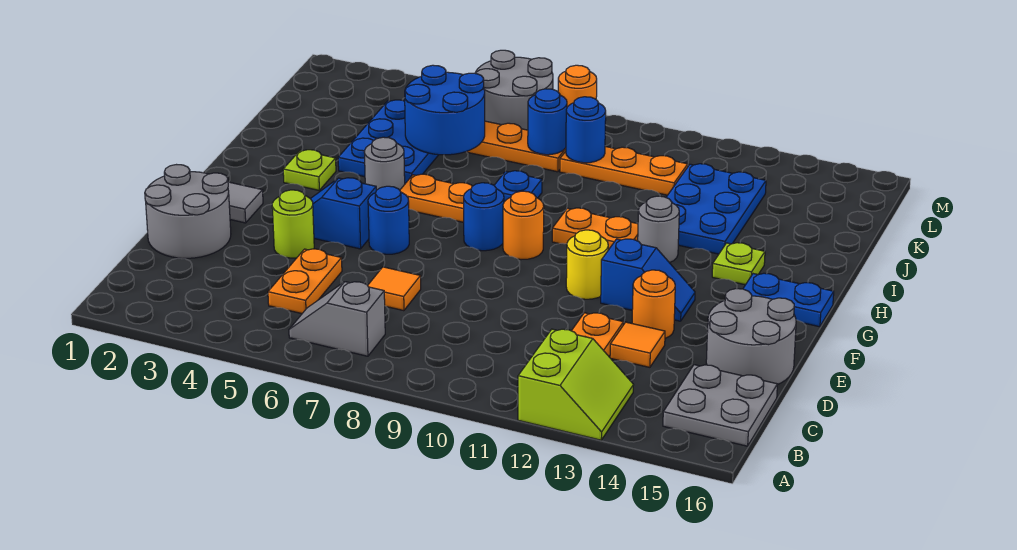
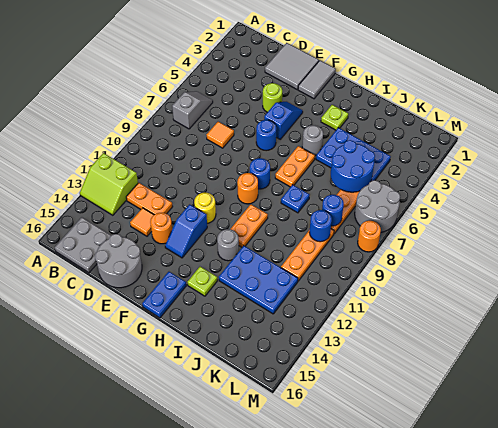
orange 1x2 plate [268,249,342,314] -> none
grey 2x2 round brick [145,165,231,258] -> grey 2x2 tile [265,43,319,89]

